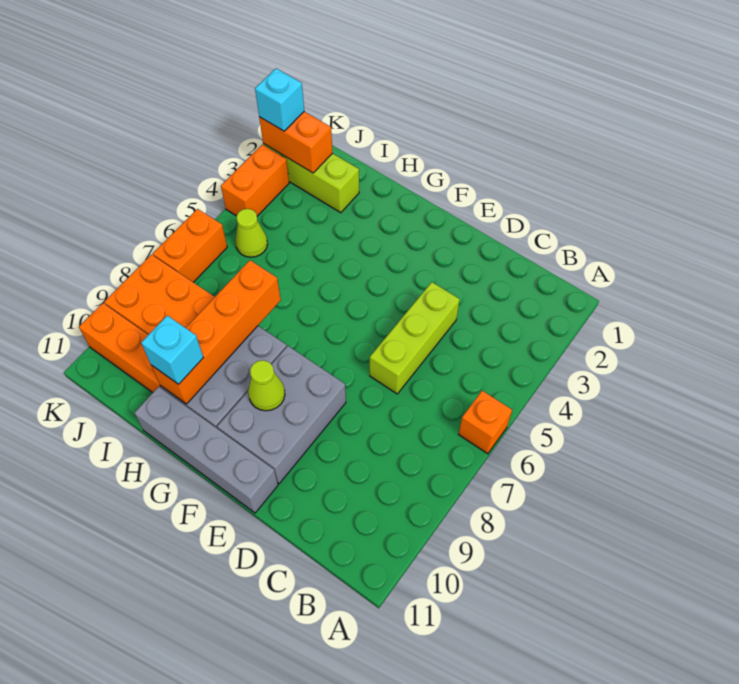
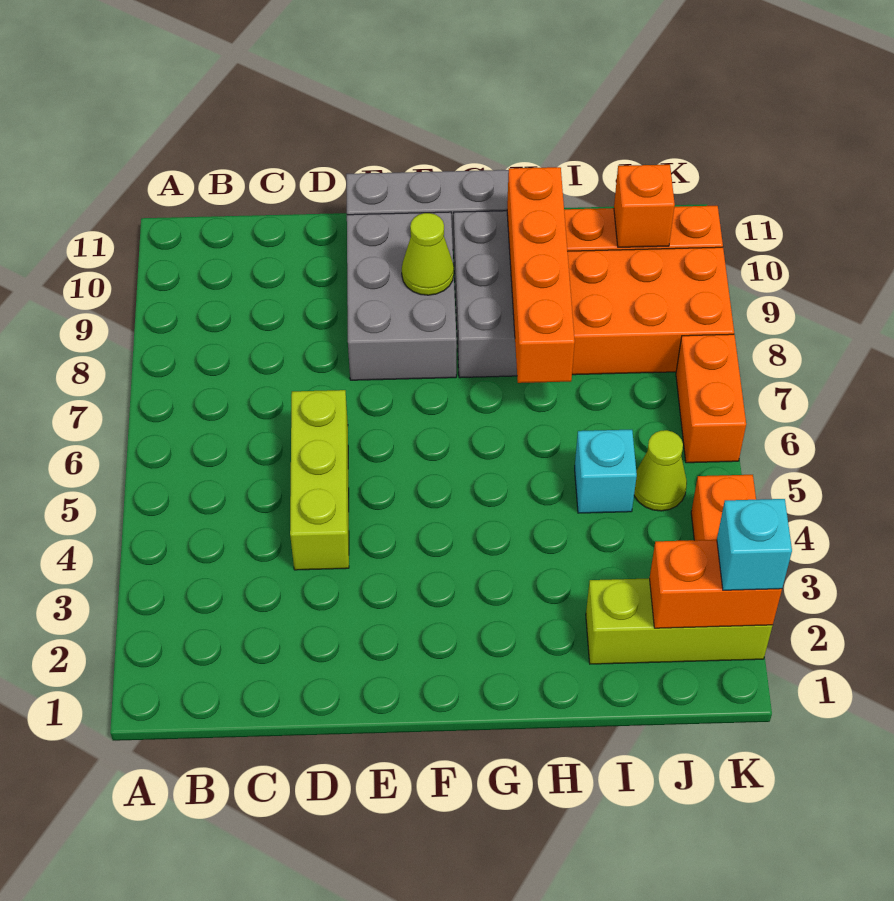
orange 1x1 brick [459,391,512,454] -> orange 1x1 brick moved to [614,165,675,247]
cyan 1x1 brick [141,316,204,384] -> cyan 1x1 brick moved to [575,430,637,513]

